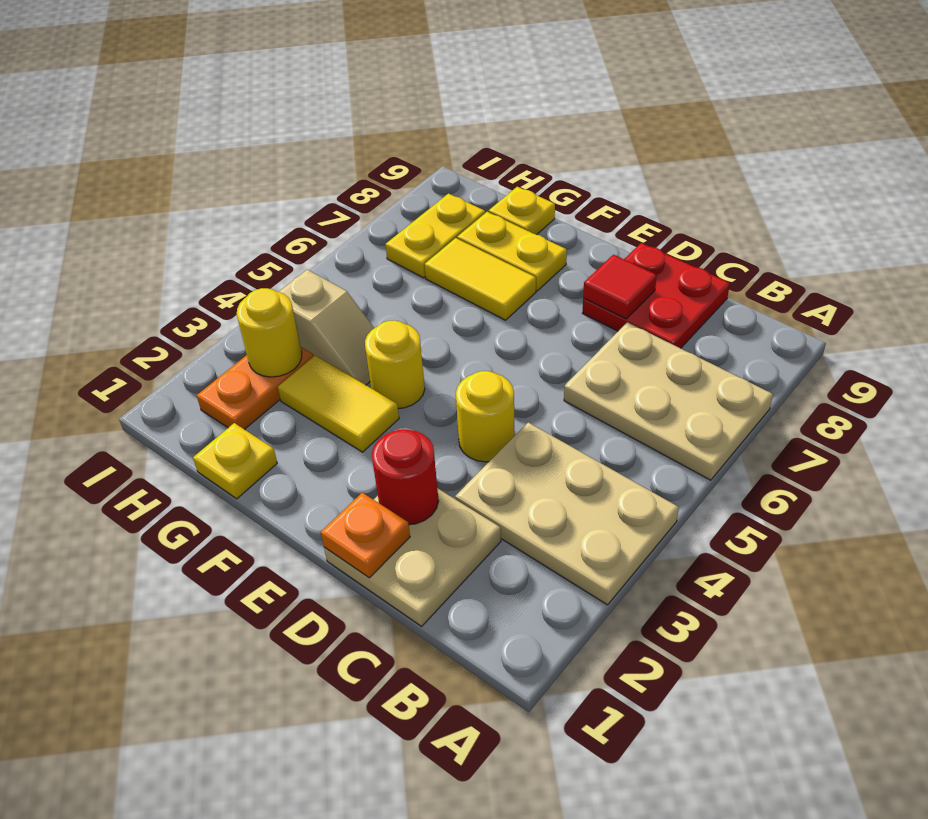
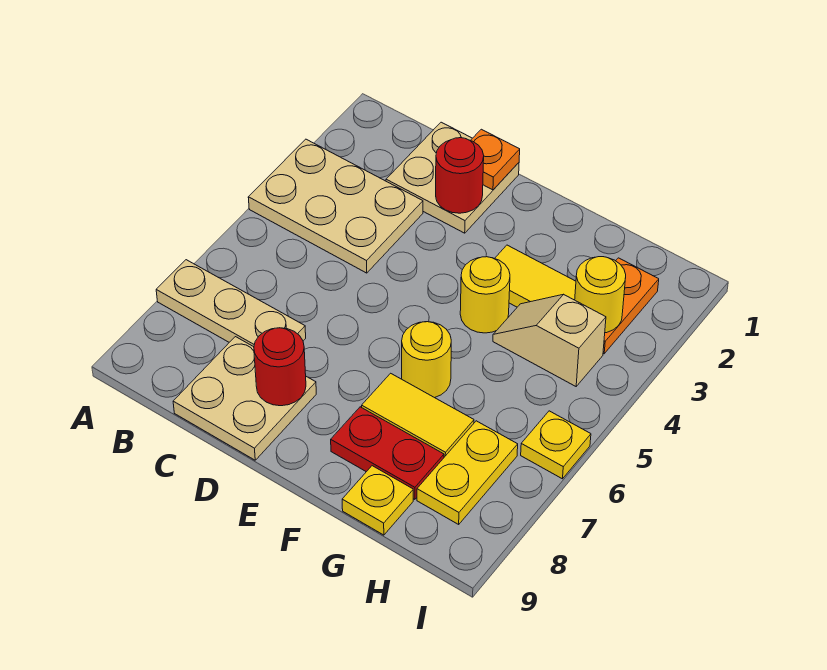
tan 2x3 plate [564,322,773,480] -> tan 1x3 plate [156,260,306,347]
red 2x2 plate [583,243,730,348] -> tan 2x2 plate [173,337,316,460]
yellow 1x1 round brick [456,371,515,462] -> yellow 1x1 round brick moved to [402,322,451,398]
red 1x1 tile [583,255,657,319] -> red 1x1 round brick [254,328,306,406]
yellow 1x2 plate [457,212,567,291] -> red 1x2 plate [331,407,444,499]
yellow 1x1 plate [193,423,277,499] -> yellow 1x1 plate moved to [521,411,591,479]

